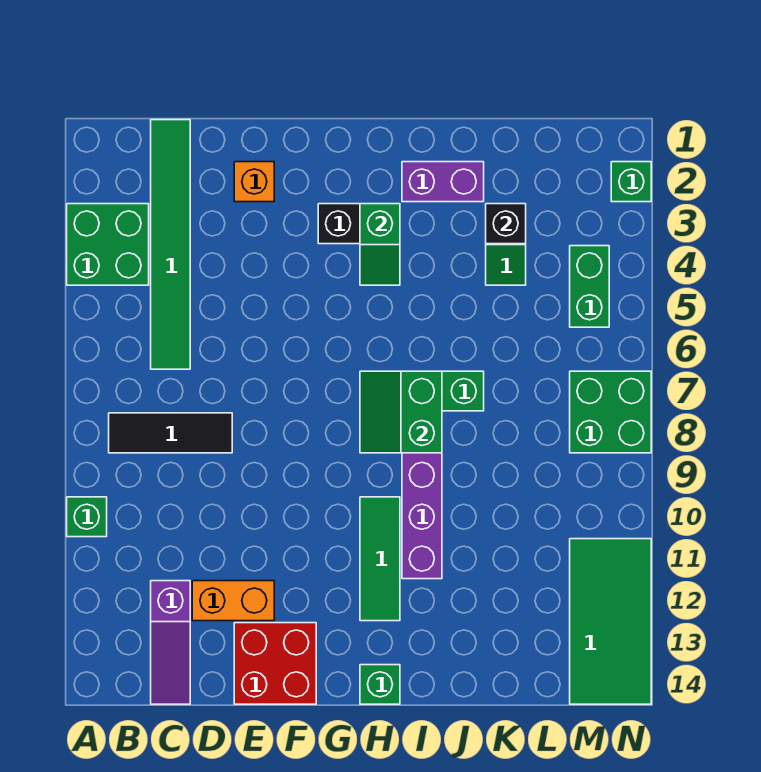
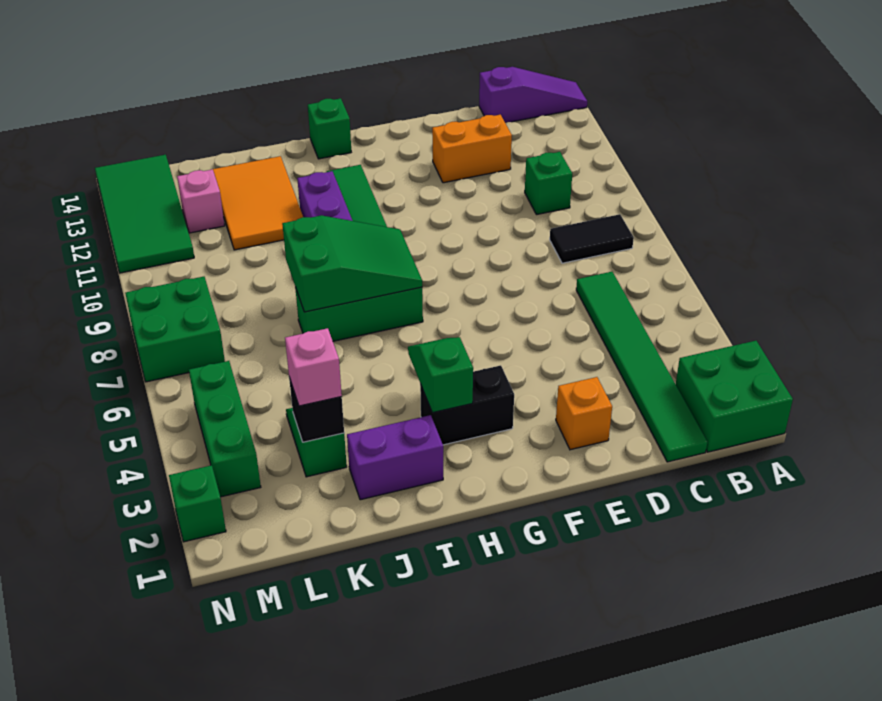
green 2x2 brick [67,204,149,285] -> green 2x2 brick moved to [676,341,793,452]
green 1x1 brick [67,497,107,537] -> green 1x1 brick moved to [525,152,572,215]
black 1x3 tile [109,413,232,453] -> black 1x2 tile [550,214,634,263]
purple 1x3 slope [151,581,190,704] -> purple 1x3 slope turned to [479,67,587,123]
red 2x2 brick [234,623,316,704] -> none
green 2x2 slope [360,371,442,453] -> green 2x3 slope [282,215,422,312]
none -> orange 2x3 tile [211,156,303,250]
none -> pink 1x1 brick [285,328,342,406]
none -> pink 1x1 brick [177,169,225,233]
green 1x2 brick [570,246,609,327] -> green 1x3 brick [189,361,261,497]

